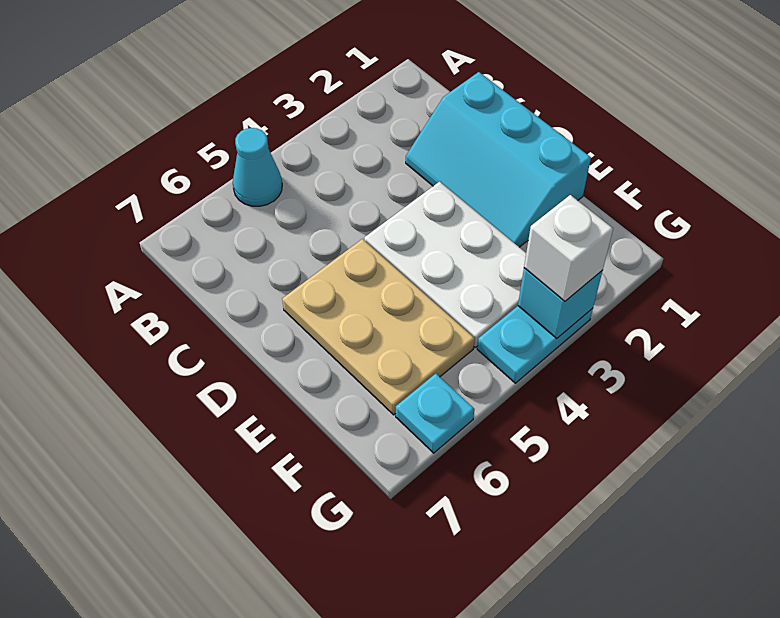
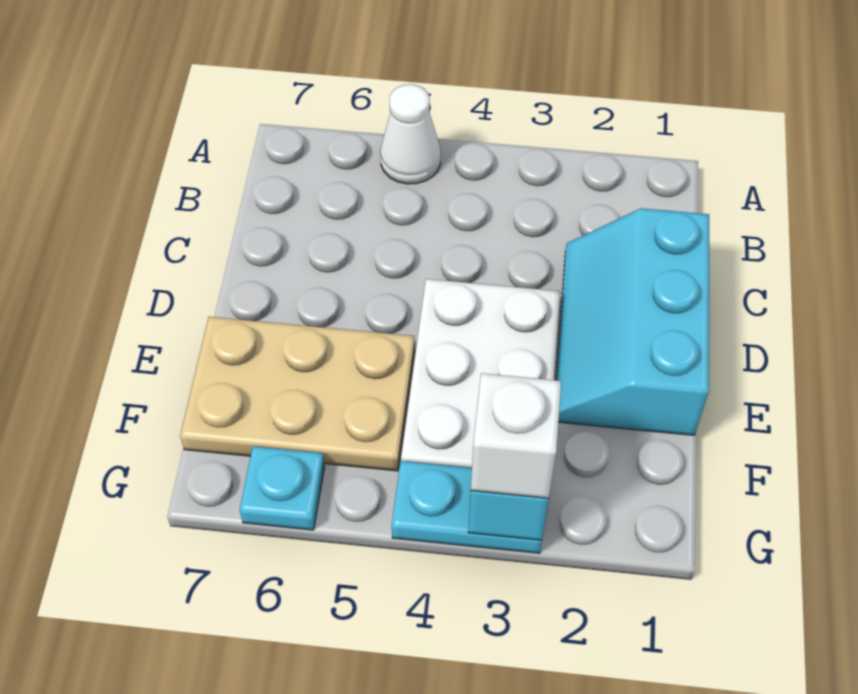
cyan 1x1 cone [233,128,282,206] -> white 1x1 cone [380,84,441,184]
tan 2x3 plate [282,239,475,415] -> tan 2x3 plate turned to [180,317,415,471]

